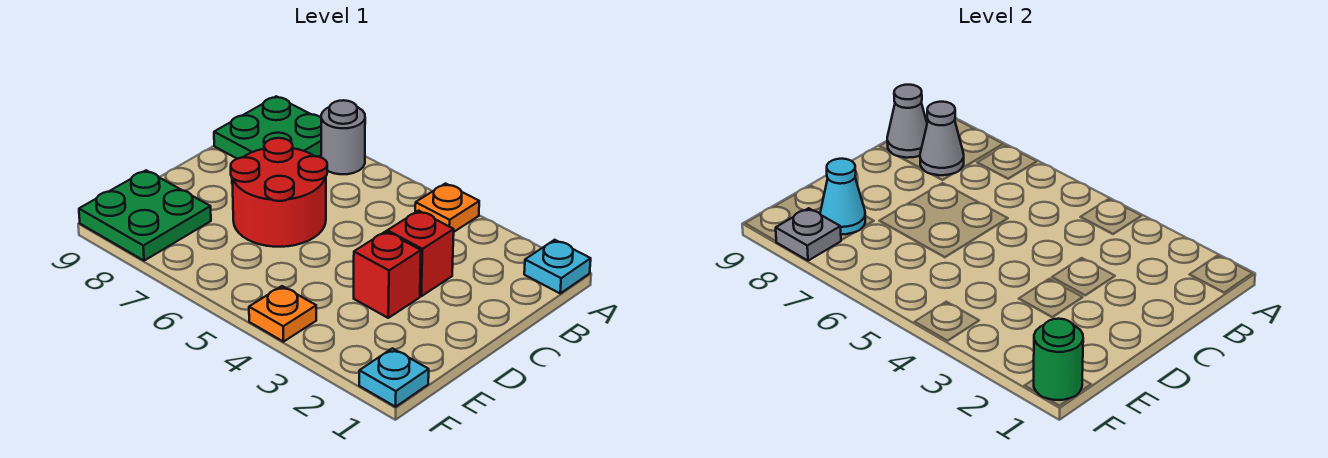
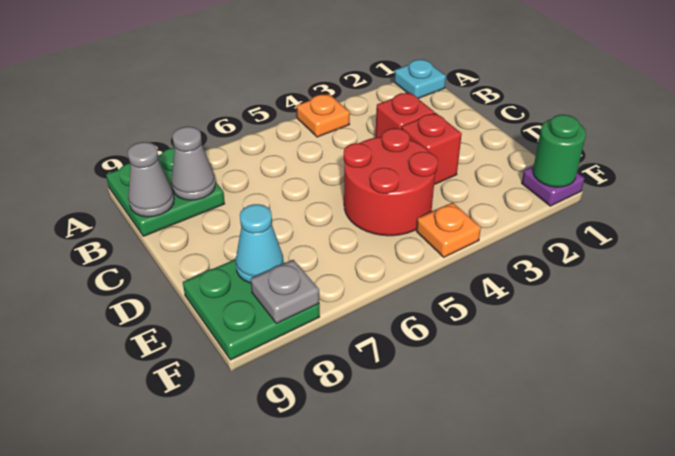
grey 1x1 round brick [321,100,365,174] -> none
red 2x2 round brick [231,138,327,247] -> red 2x2 round brick moved to [344,128,438,236]
cyan 1x1 plate [359,348,429,407] -> purple 1x1 plate [522,166,585,206]

